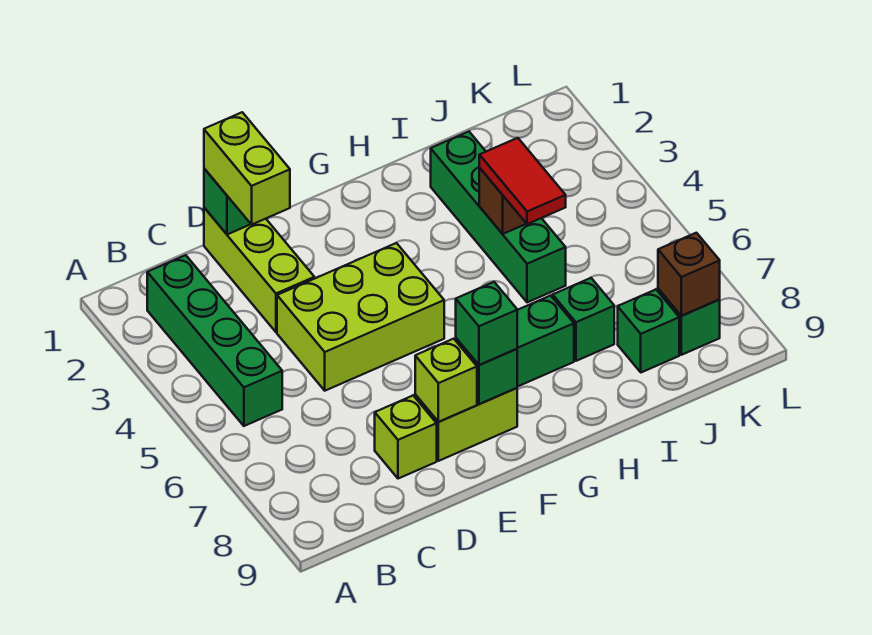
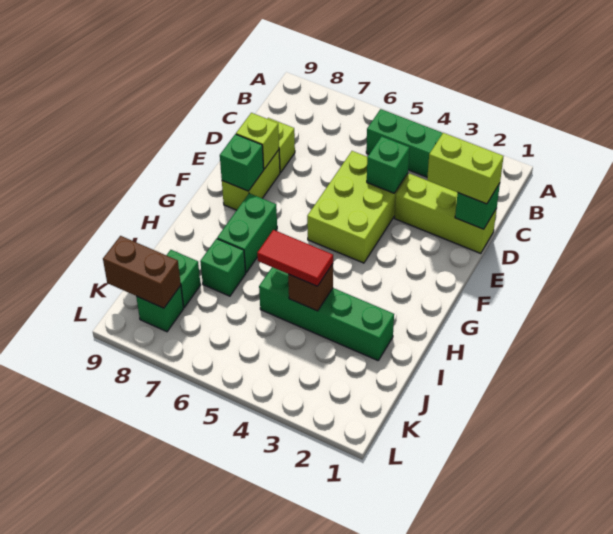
green 1x1 brick [456,282,517,365] -> green 1x1 brick moved to [367,136,410,193]
brown 1x1 brick [658,233,720,316] -> brown 1x2 brick [103,236,181,308]

